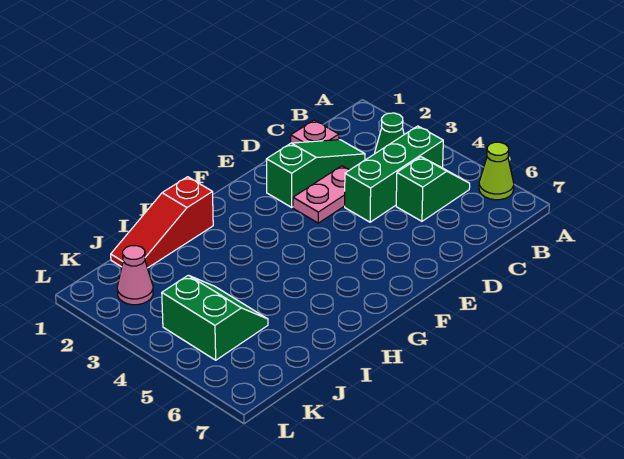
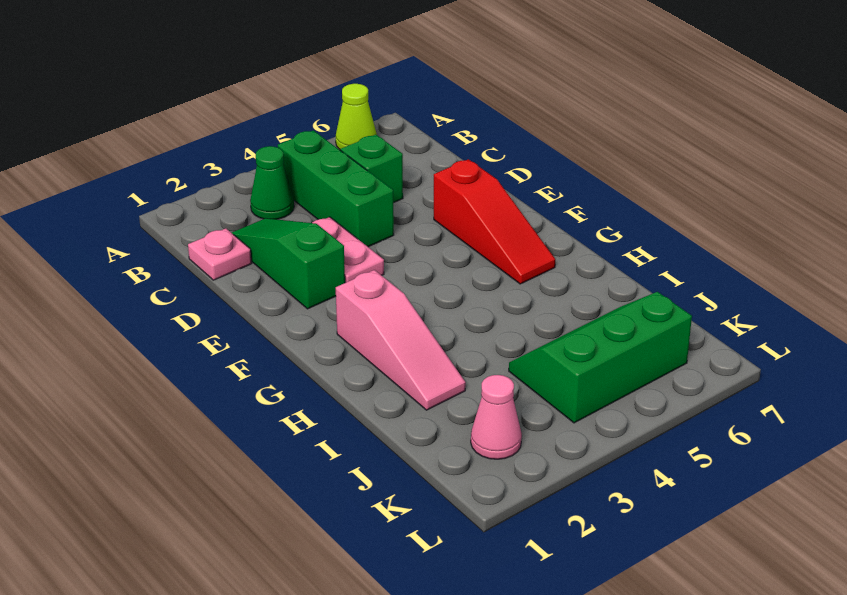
none -> pink 1x3 slope [336,270,466,410]
red 1x3 slope [111,177,213,268] -> red 1x3 slope moved to [434,159,555,284]
green 2x2 slope [162,275,268,360] -> green 2x3 slope [509,292,692,423]

